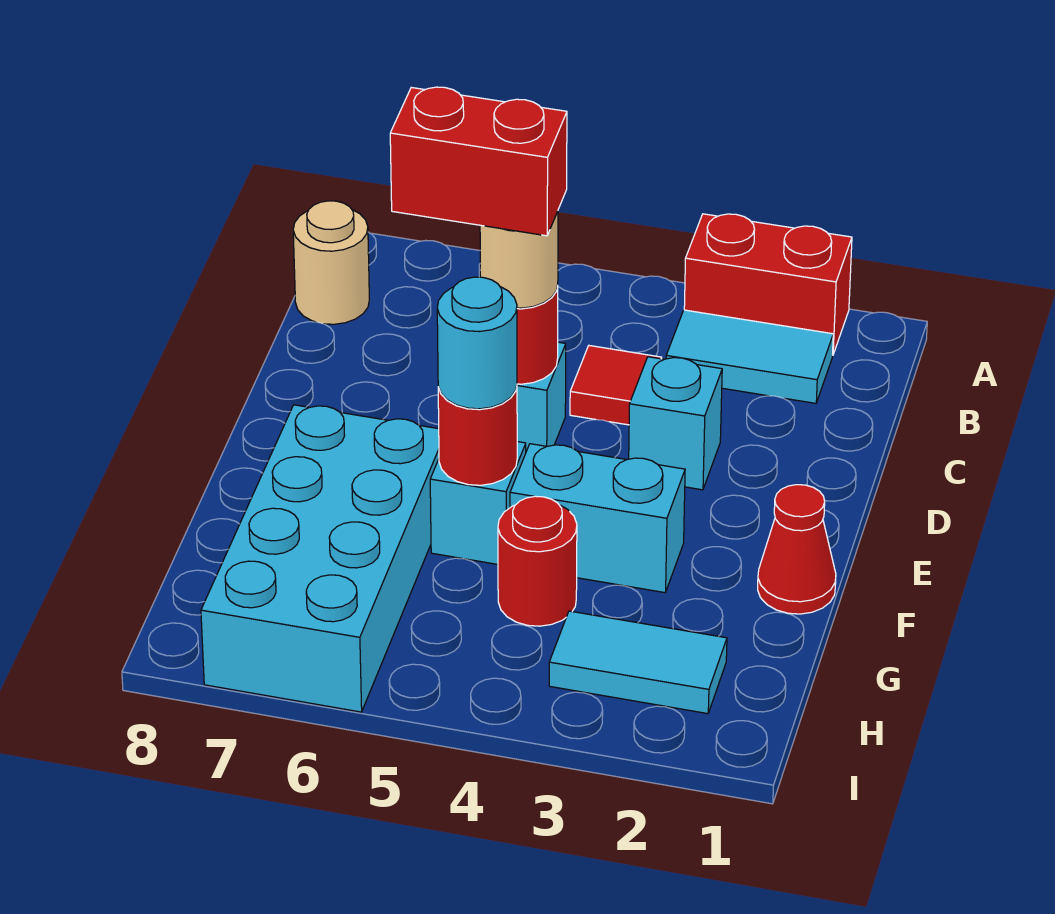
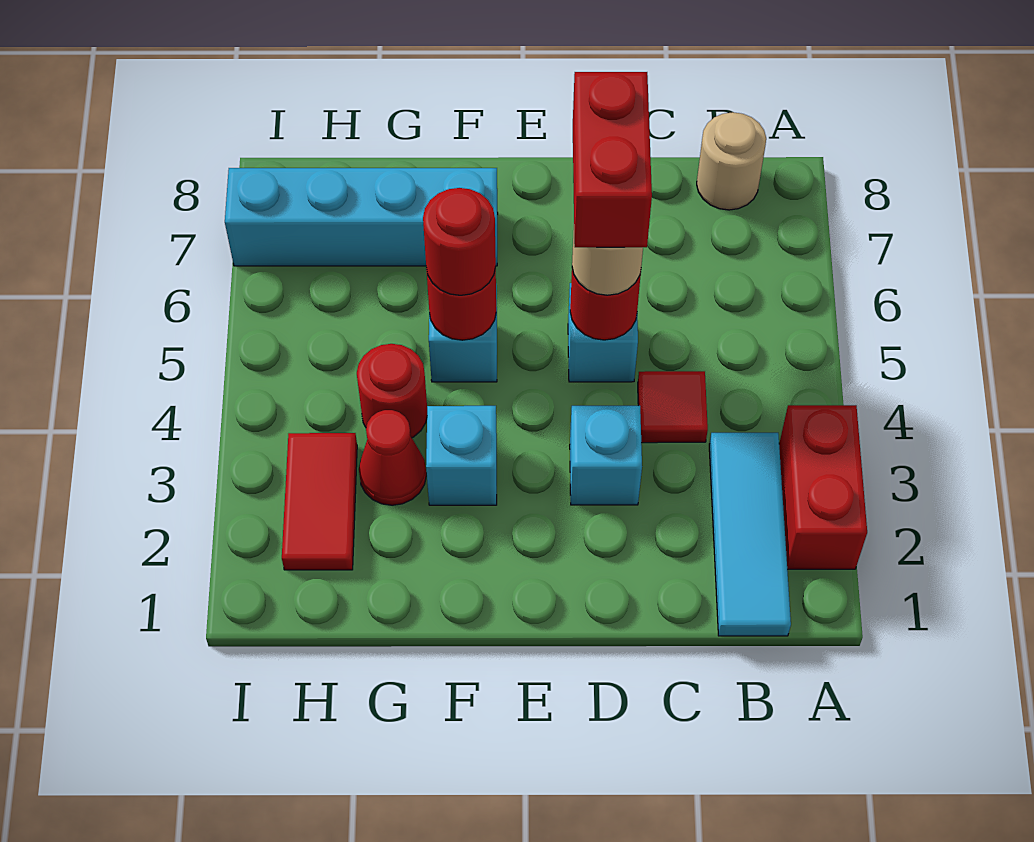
cyan 1x2 tile [666,310,833,403] -> cyan 1x3 tile [709,433,791,636]
red 1x1 cone [758,485,836,614] -> red 1x1 cone moved to [359,410,426,505]
cyan 1x2 brick [510,444,685,593] -> cyan 1x1 brick [426,406,497,505]
cyan 1x1 round brick [437,277,517,409] -> red 1x1 round brick [423,188,496,295]
cyan 2x4 brick [201,405,439,712] -> cyan 1x4 brick [225,168,498,266]
cyan 1x2 tile [549,611,727,714] -> red 1x2 tile [282,433,357,570]

